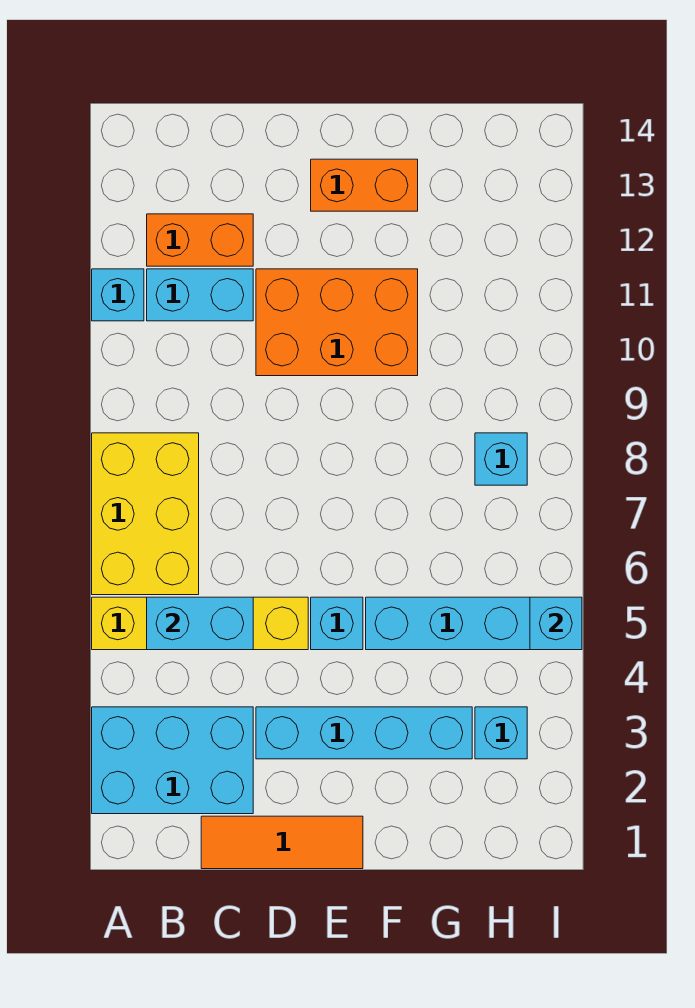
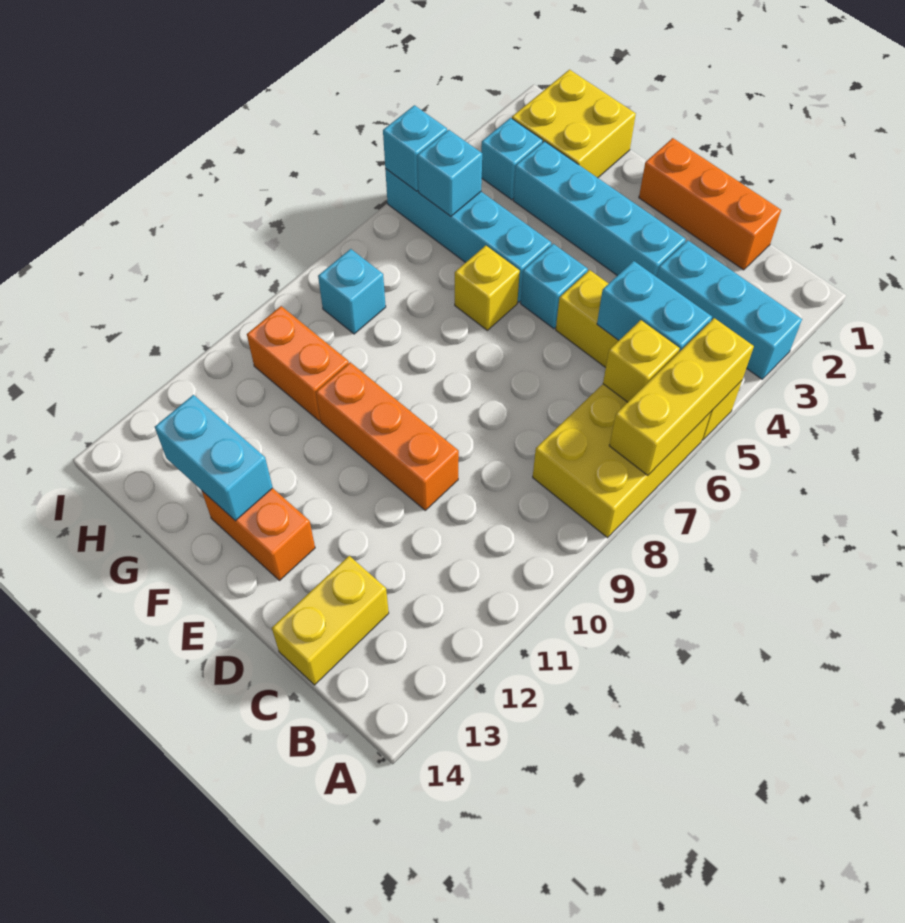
cyan 2x3 brick [92,707,253,814] -> cyan 1x3 brick [657,240,802,379]
none -> yellow 1x3 brick [609,318,754,476]
cyan 1x1 brick [92,269,144,321] -> cyan 1x1 brick moved to [417,130,482,216]
none -> yellow 1x1 brick [603,320,680,402]
cyan 1x2 brick [147,269,253,321] -> cyan 1x2 brick moved to [155,395,273,521]
orange 1x2 brick [147,214,253,266] -> orange 1x2 brick moved to [247,306,349,421]
orange 1x3 tile [201,816,363,869] -> orange 1x3 brick [639,138,781,270]
none -> yellow 1x2 brick [272,556,389,685]
orange 2x3 brick [256,269,418,376] -> orange 1x3 brick [316,362,459,510]
none -> yellow 1x1 brick [455,246,520,330]
none -> yellow 2x2 brick [512,70,636,178]

